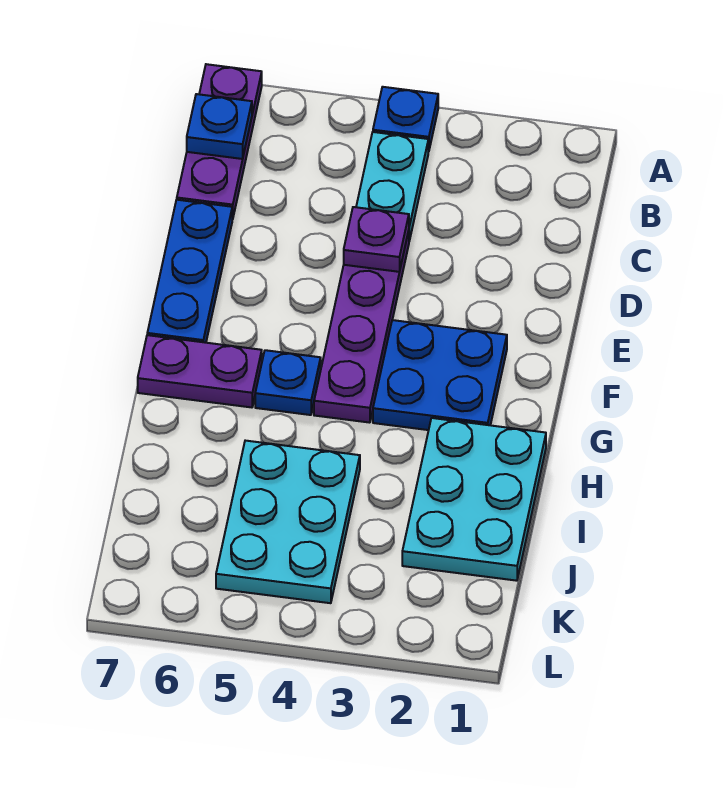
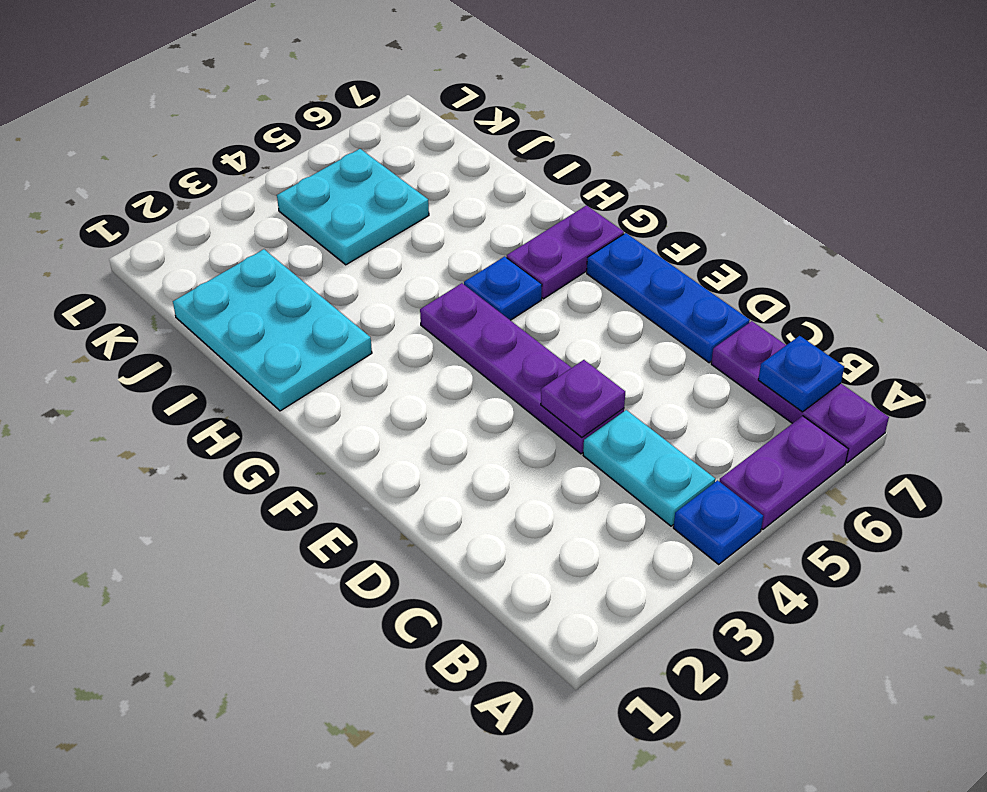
none -> purple 1x2 plate [719,416,848,529]
blue 2x2 plate [373,320,507,430] -> none
cyan 2x3 plate [216,441,360,603] -> cyan 2x2 plate [277,149,429,265]

